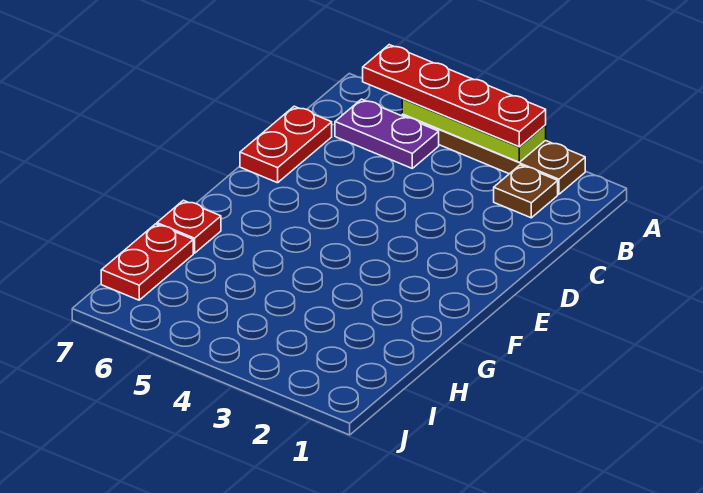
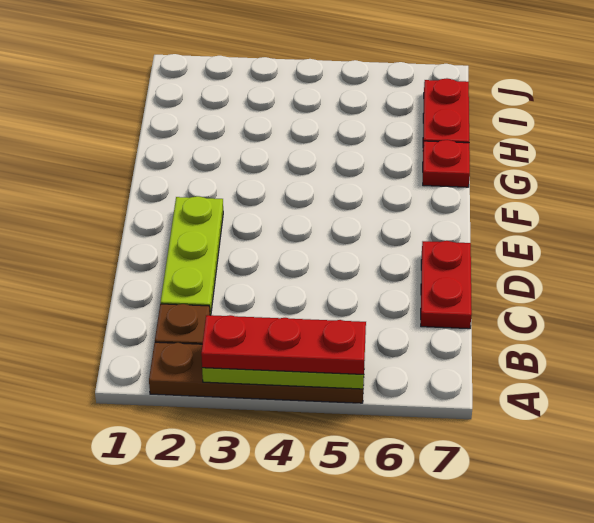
red 1x4 plate [363,45,546,147] -> red 1x3 plate [201,315,366,374]
purple 1x2 plate [335,99,439,168] -> none
none -> lime 1x3 plate [160,196,223,315]

